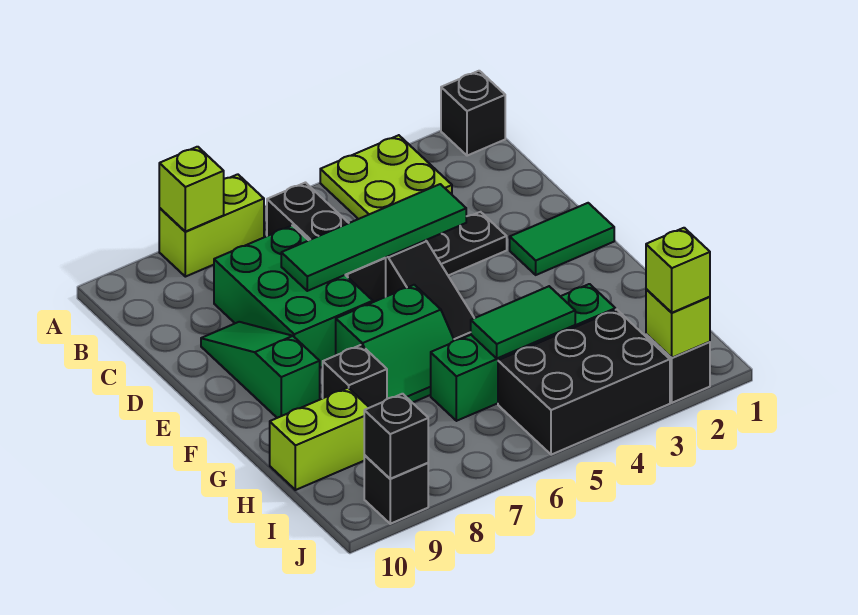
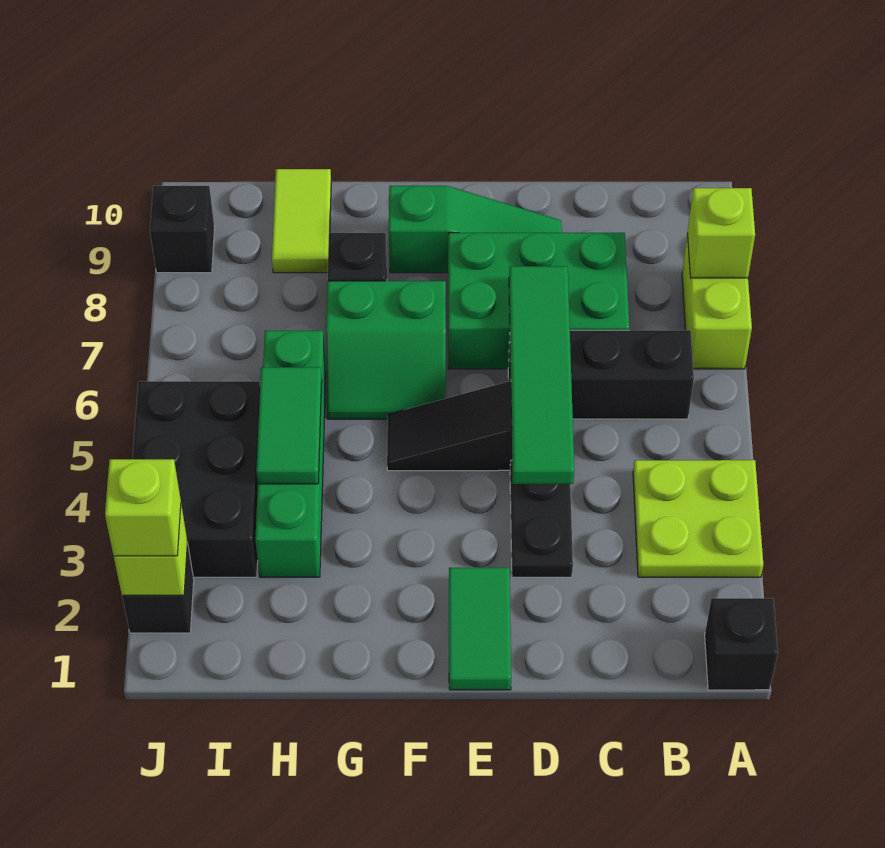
green 2x2 slope [336,285,454,403] -> green 2x2 slope turned to [326,281,446,419]
lime 1x2 brick [270,388,369,490] -> lime 1x2 tile [272,169,331,273]
black 1x1 brick [364,394,428,479] -> none

